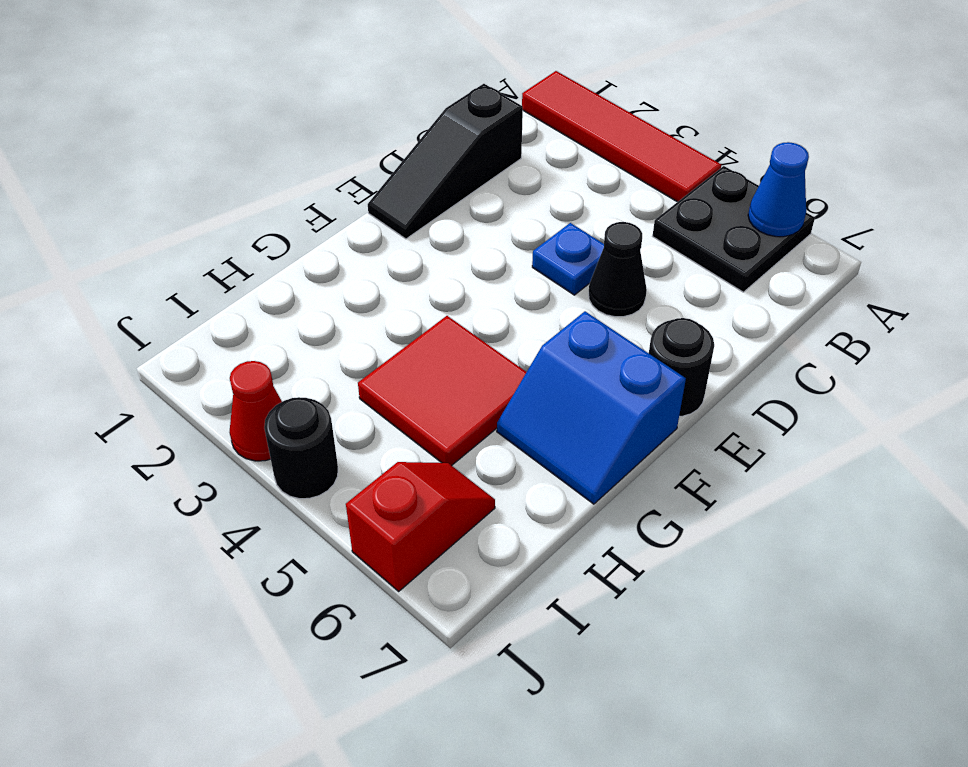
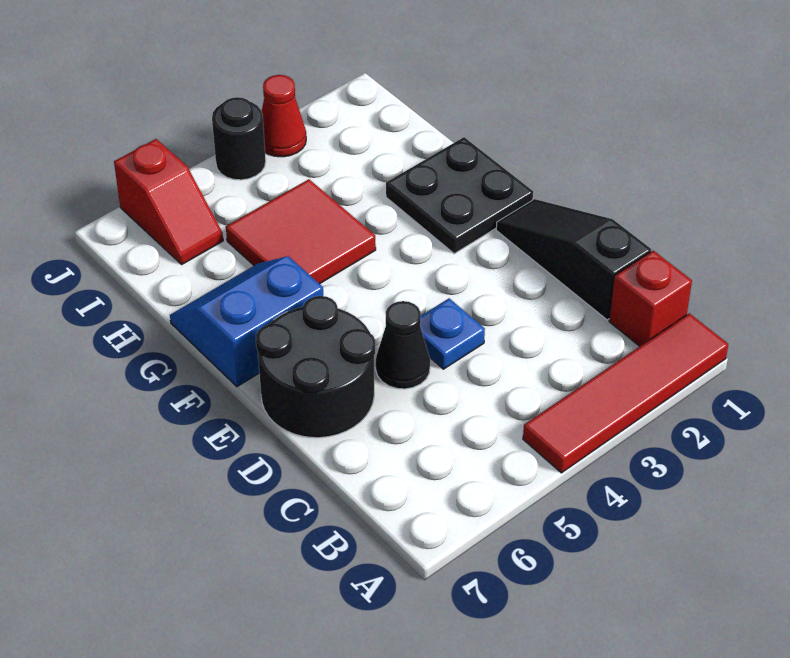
black 2x2 plate [653,166,815,292] -> black 2x2 plate moved to [386,137,533,254]
blue 1x1 cone [748,142,809,237] -> none
none -> red 1x1 brick [609,251,692,346]
black 1x1 round brick [649,318,714,416] -> black 2x2 round brick [256,296,375,438]

